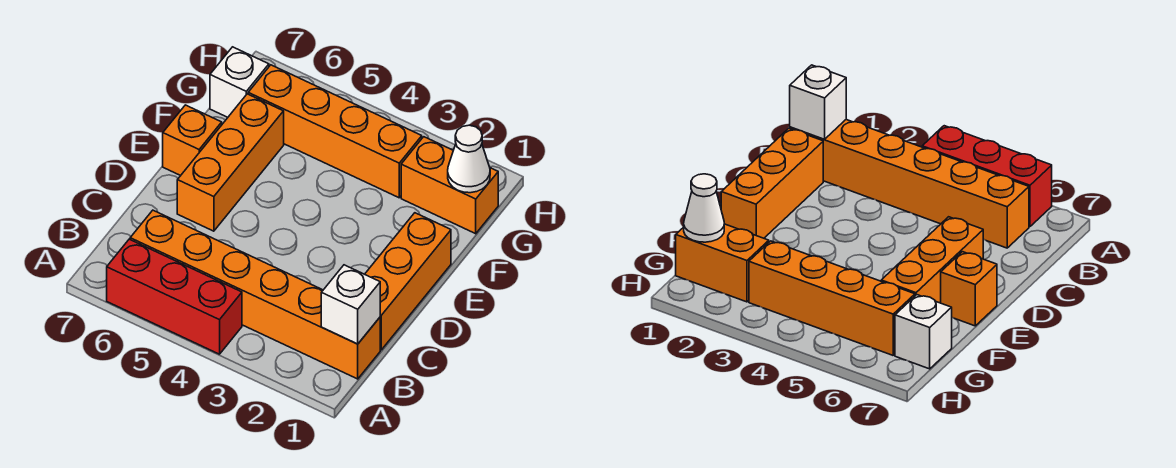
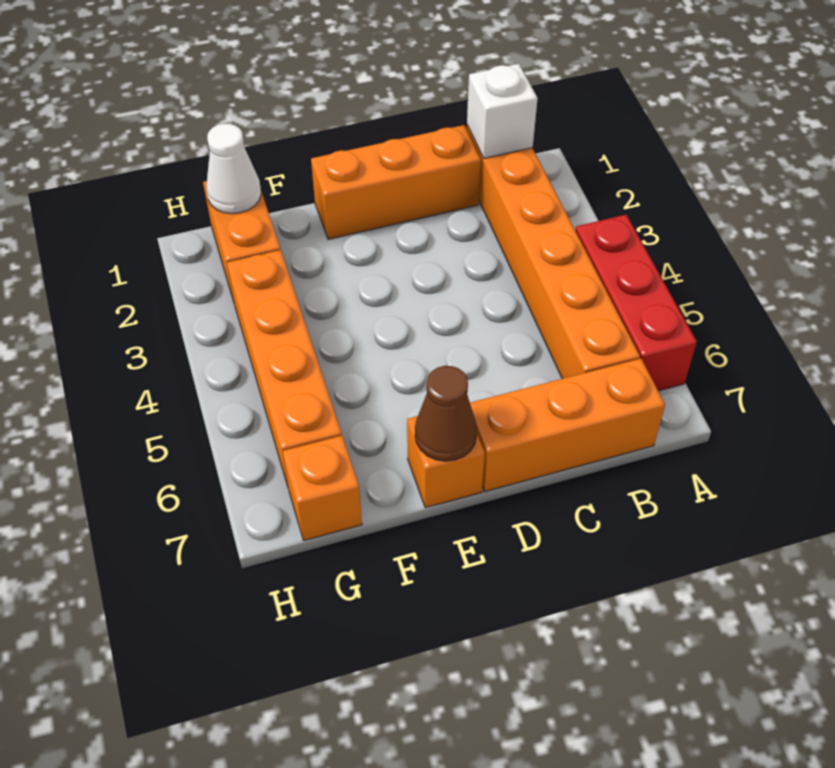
orange 1x3 brick [177,94,284,231] -> orange 1x3 brick moved to [470,359,665,491]
none -> brown 1x1 cone [415,366,477,461]
white 1x1 brick [210,47,269,117] -> orange 1x1 brick [283,436,362,540]

